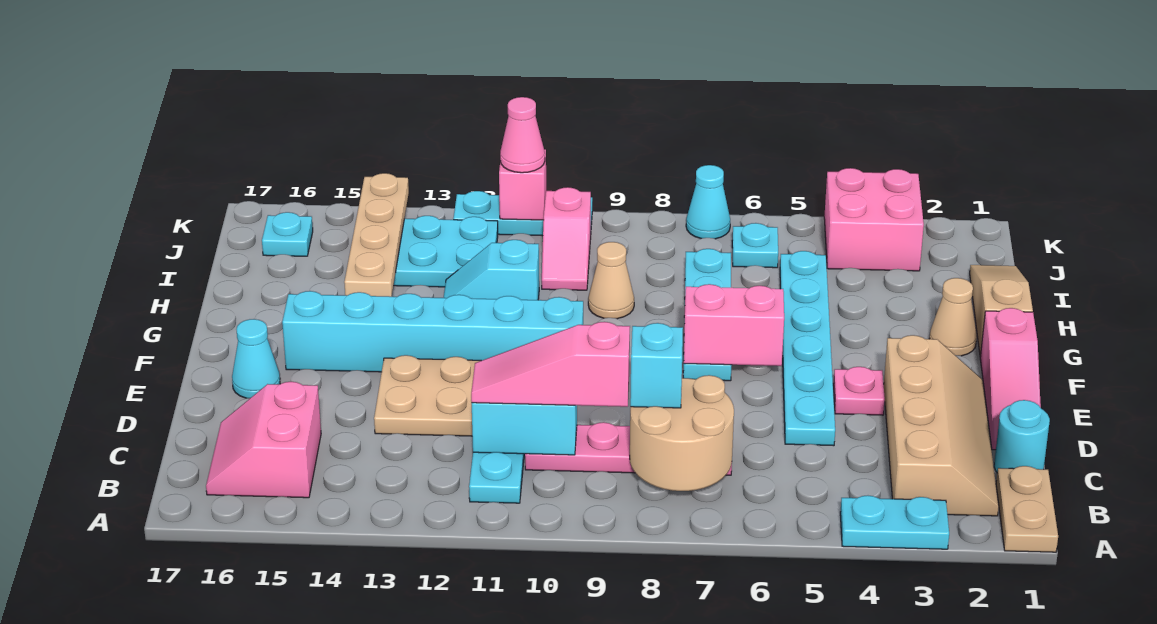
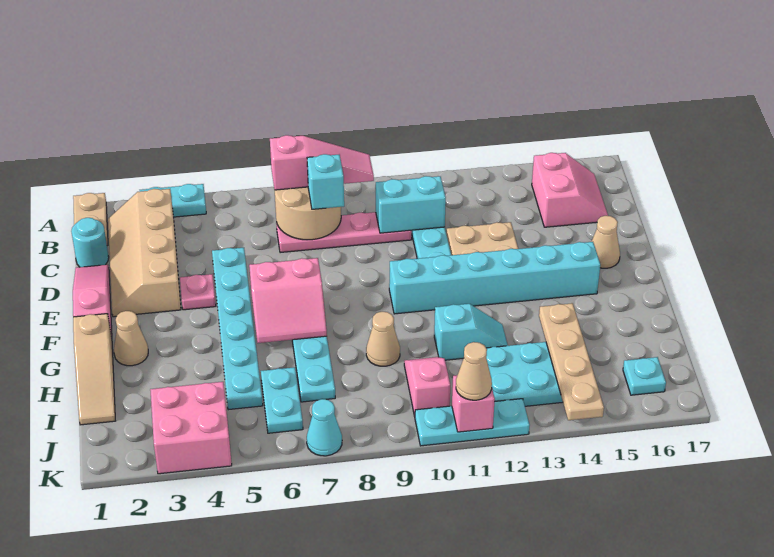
pink 1x3 slope [471,322,630,407] -> pink 1x3 slope moved to [270,135,374,190]
cyan 1x1 cone [232,319,280,398] -> tan 1x1 cone [592,216,620,268]
cyan 1x1 plate [732,223,778,268] -> cyan 1x2 plate [261,367,303,433]
pink 1x1 cone [500,97,545,173] -> tan 1x1 cone [456,342,492,400]

